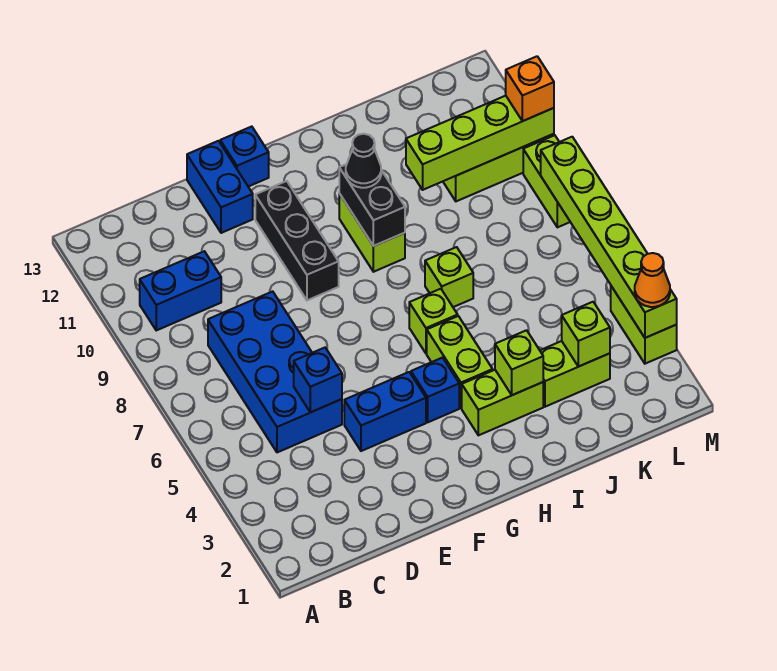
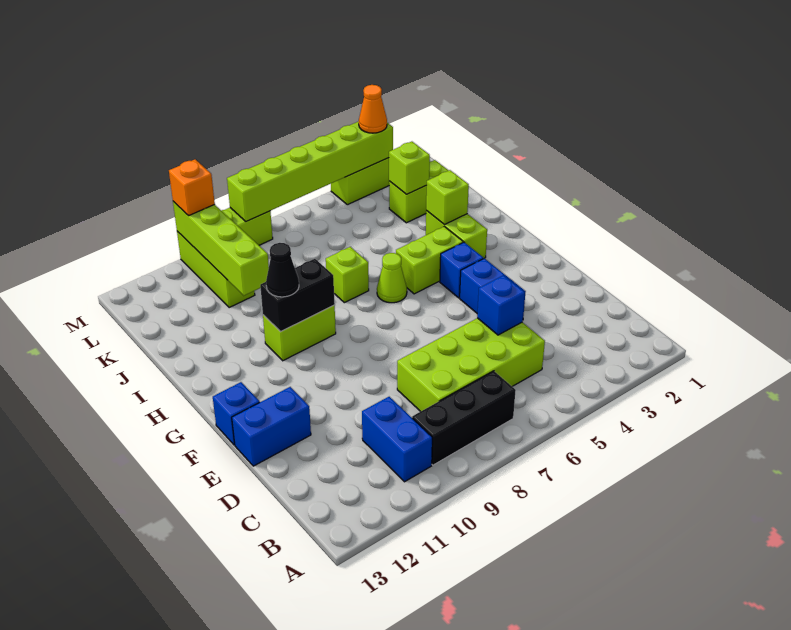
blue 2x4 brick [208,291,342,452] -> lime 2x4 brick [397,318,545,412]
black 1x3 brick [255,181,339,300] -> black 1x3 brick moved to [412,371,516,465]
lime 1x1 brick [409,289,458,354] -> lime 1x1 cone [377,253,407,303]
lime 1x2 brick [540,341,610,407] -> lime 1x2 brick turned to [389,160,449,223]

